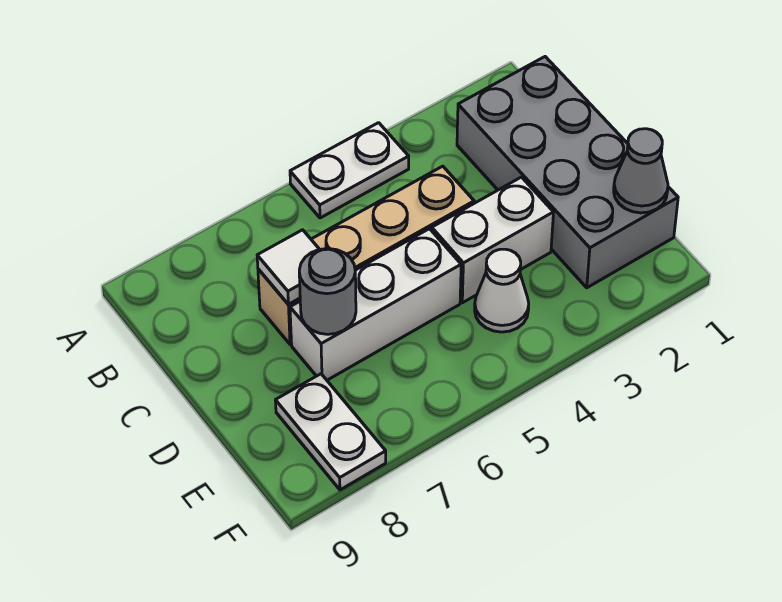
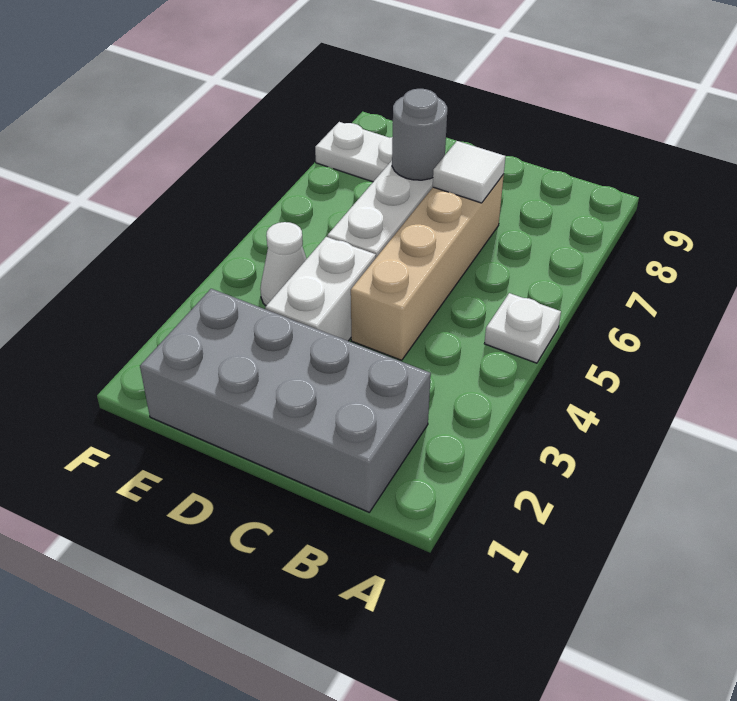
white 1x2 plate [290,123,409,218] -> white 1x1 plate [484,293,561,363]
grey 1x1 cone [614,129,668,213] -> none

